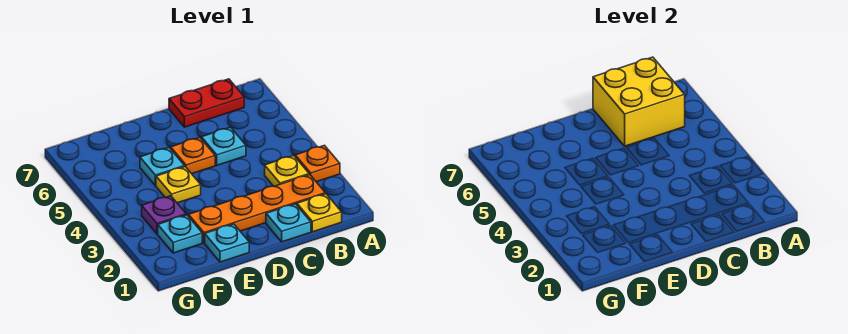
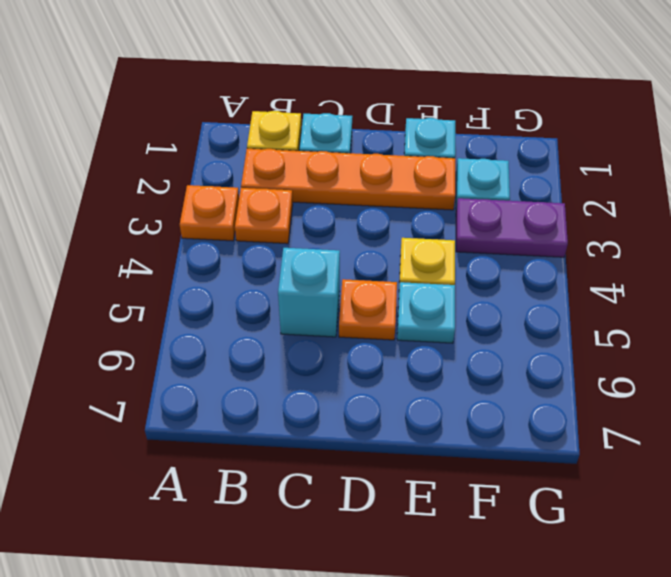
yellow 1x1 plate [265,155,309,186] -> orange 1x1 plate [235,188,293,244]
yellow 2x2 brick [593,57,685,146] -> none
red 1x2 plate [169,79,244,127] -> none
cyan 1x1 plate [201,127,246,165] -> cyan 1x1 brick [278,248,340,337]
purple 1x1 plate [142,196,186,234] -> purple 1x2 plate [456,198,568,257]

